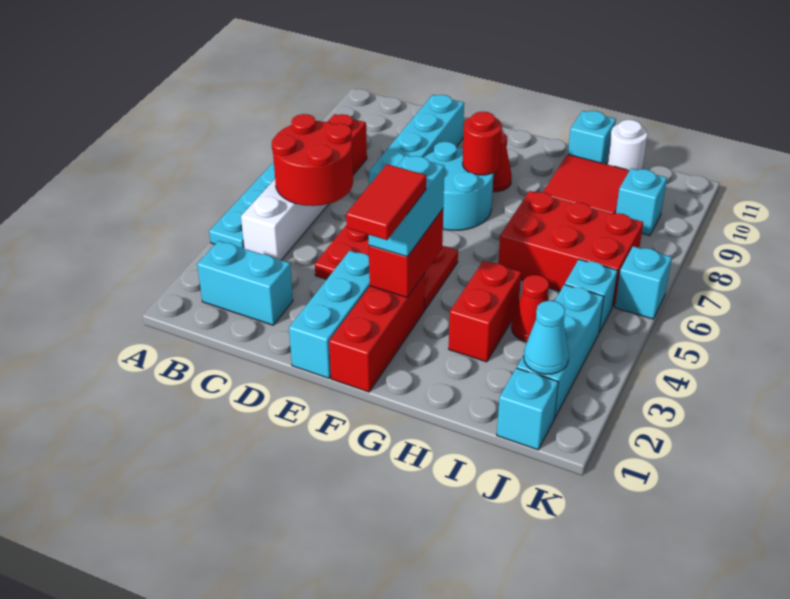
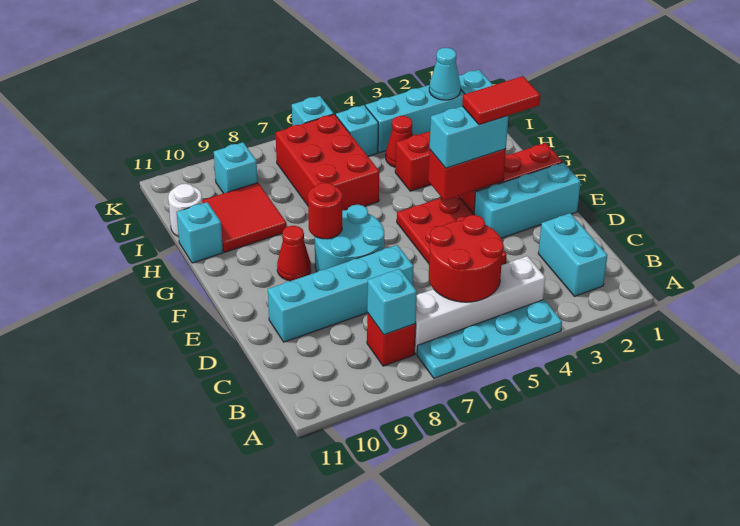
none -> cyan 1x1 brick [367,269,417,335]

